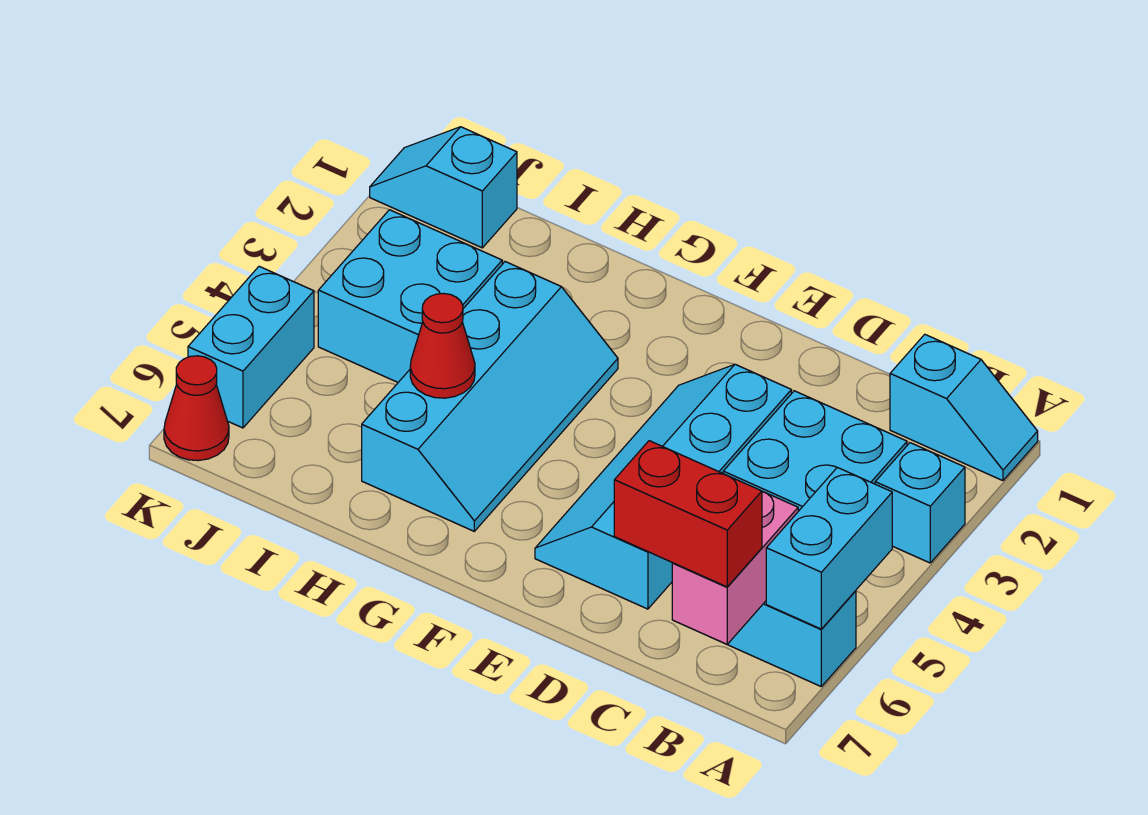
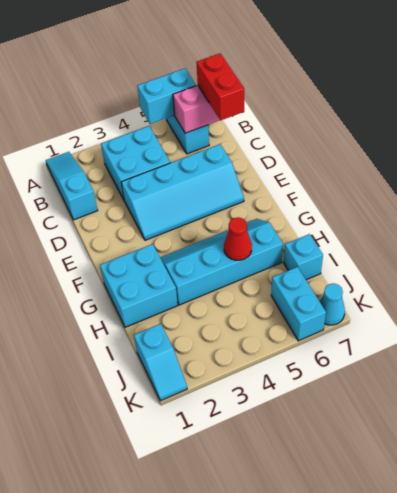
cyan 1x2 slope [890,334,1038,481] -> cyan 1x3 slope [46,152,98,220]
cyan 1x1 brick [875,443,965,563] -> cyan 1x1 brick moved to [284,234,323,280]
cyan 2x2 brick [318,210,502,382] -> cyan 2x2 brick moved to [100,244,178,327]
cyan 1x2 brick [188,266,314,428] -> cyan 1x2 brick turned to [271,267,326,341]
red 1x1 cone [164,356,229,461] -> cyan 1x1 cone [319,284,345,325]

